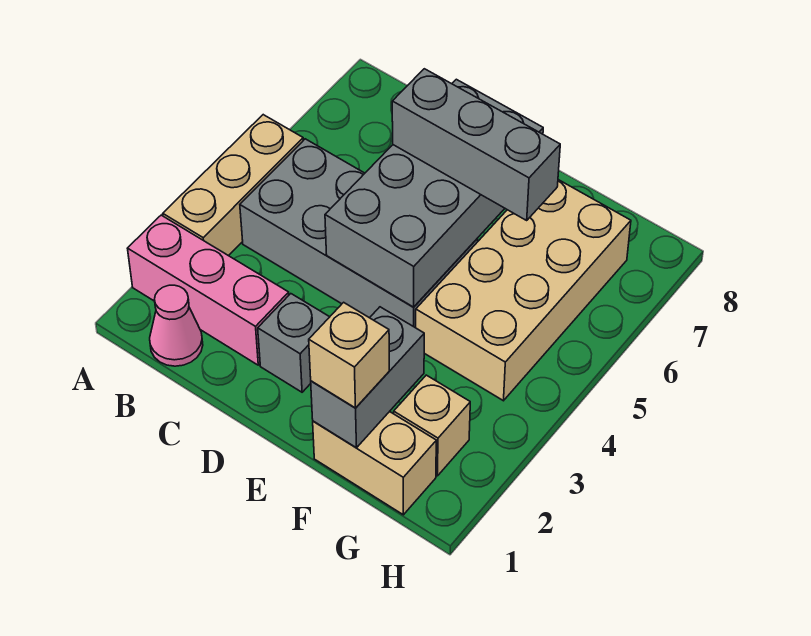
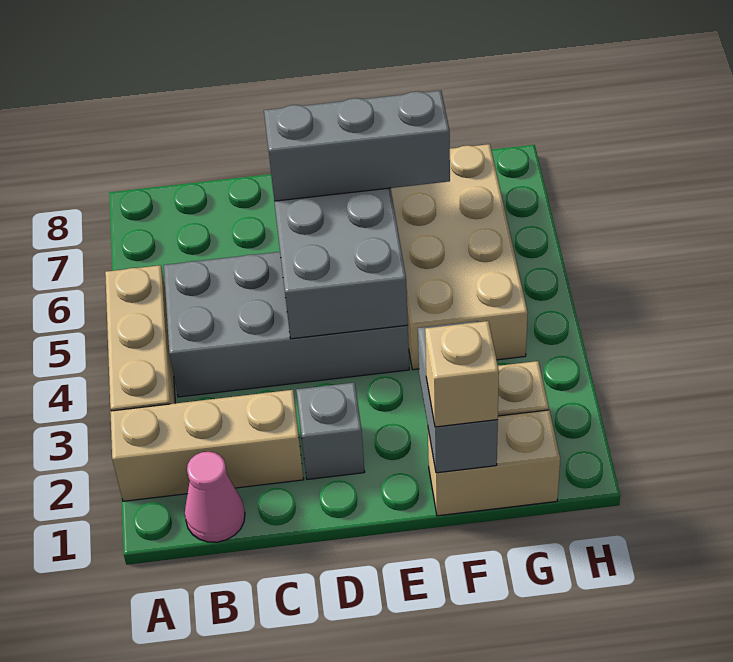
pink 1x3 brick [127,215,289,365] -> tan 1x3 brick [110,390,304,501]

